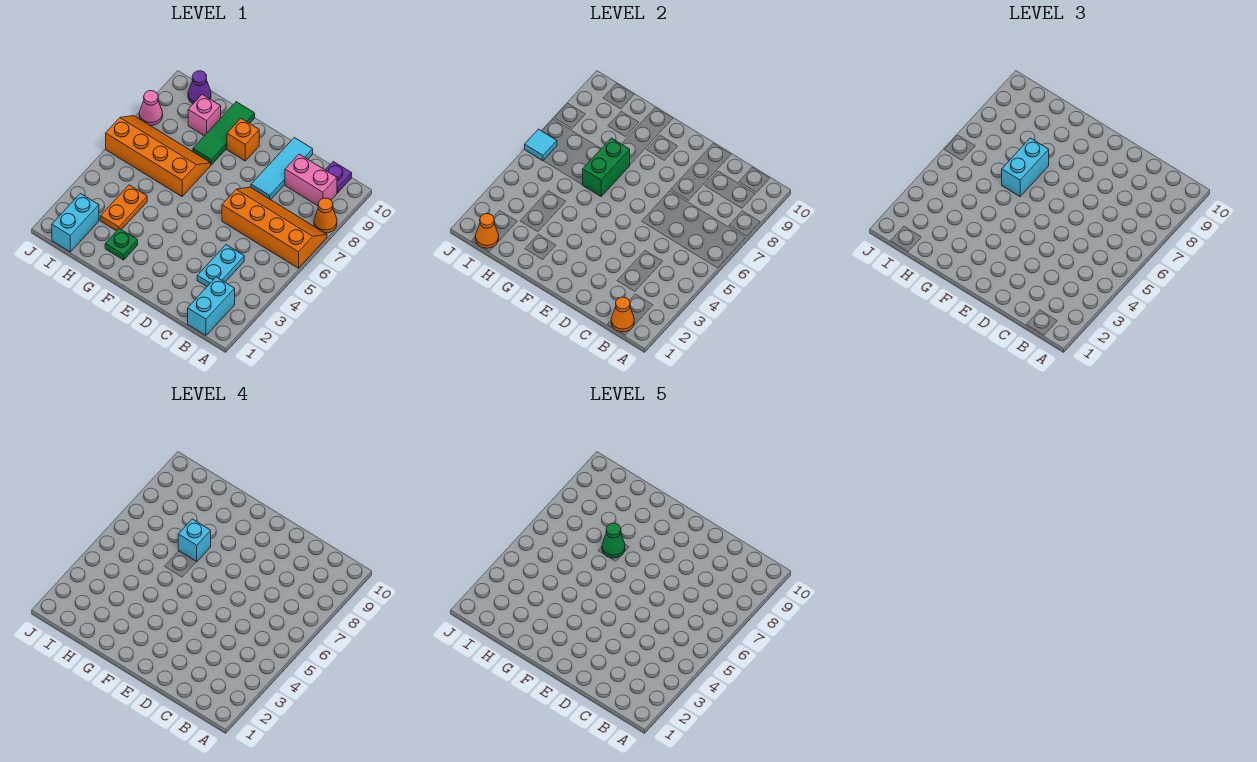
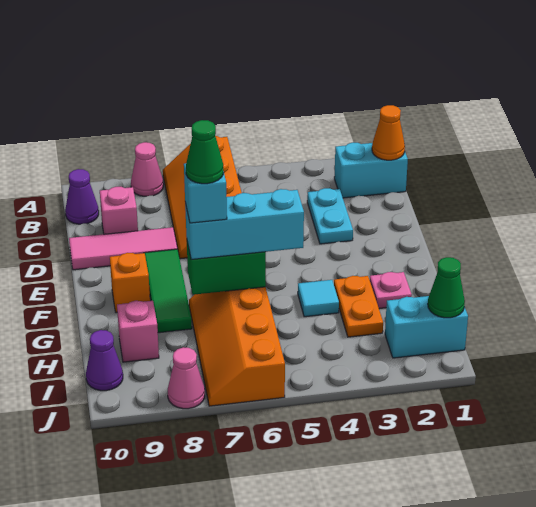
orange 1x1 cone [314,198,337,233] -> pink 1x1 cone [131,142,163,196]
pink 1x2 brick [285,154,337,206] -> pink 1x1 brick [100,187,138,234]
purple 1x1 plate [325,162,352,193] -> purple 1x1 cone [65,169,99,224]
cyan 1x2 plate [197,245,244,286] -> cyan 1x2 plate turned to [307,188,353,244]
cyan 1x3 tile [251,138,313,200] -> pink 1x3 tile [69,227,178,270]
green 1x1 plate [105,229,138,260] -> pink 1x1 plate [370,272,412,309]
cyan 1x2 brick [1002,138,1049,196] -> cyan 1x3 brick [185,189,304,260]
green 1x3 tile [193,102,255,165] -> green 1x3 tile turned to [145,249,192,333]
orange 1x2 plate [100,185,147,231] -> orange 1x2 plate turned to [334,276,383,337]
orange 1x1 cone [475,214,499,248] -> green 1x1 cone [428,257,465,318]
cyan 1x1 tile [525,129,557,161] -> cyan 1x1 tile moved to [298,280,339,317]

